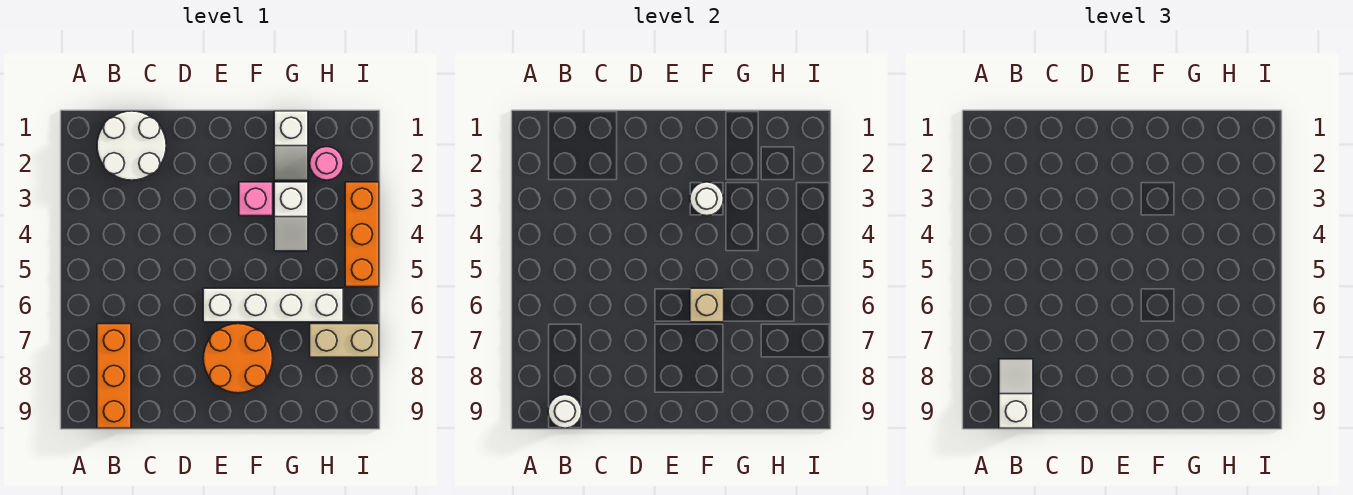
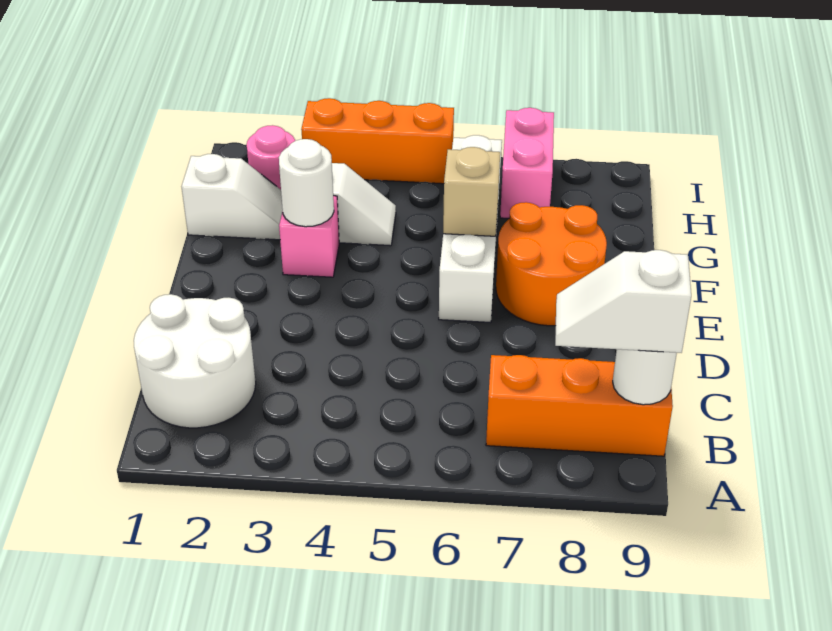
tan 1x2 brick [310,324,379,357] -> pink 1x2 brick [500,108,554,218]

